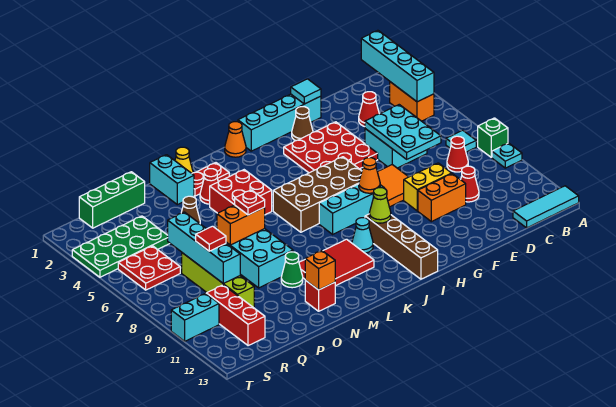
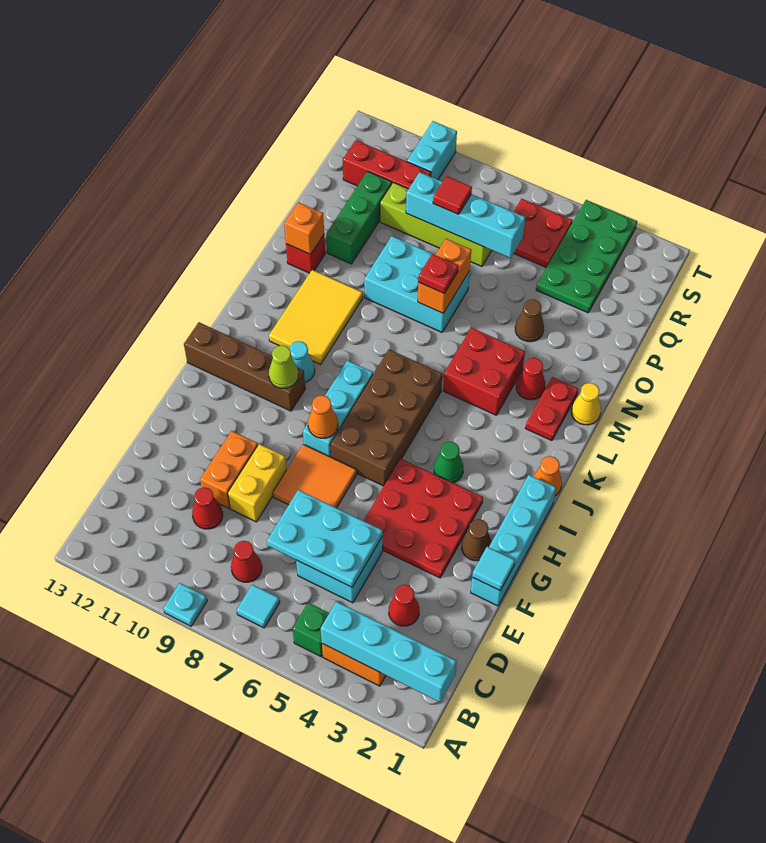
green 1x1 brick [478,118,508,157] -> green 1x1 brick moved to [293,603,329,657]
cyan 1x3 tile [513,186,579,228] -> none
red 2x3 tile [299,239,374,286] -> yellow 2x3 tile [269,270,363,364]
cyan 1x2 brick [150,155,194,205] -> none
green 1x1 cone [281,252,303,288] -> green 1x1 cone moved to [434,442,463,483]
green 1x3 brick [79,172,145,228] -> green 1x3 brick moved to [326,171,392,264]

